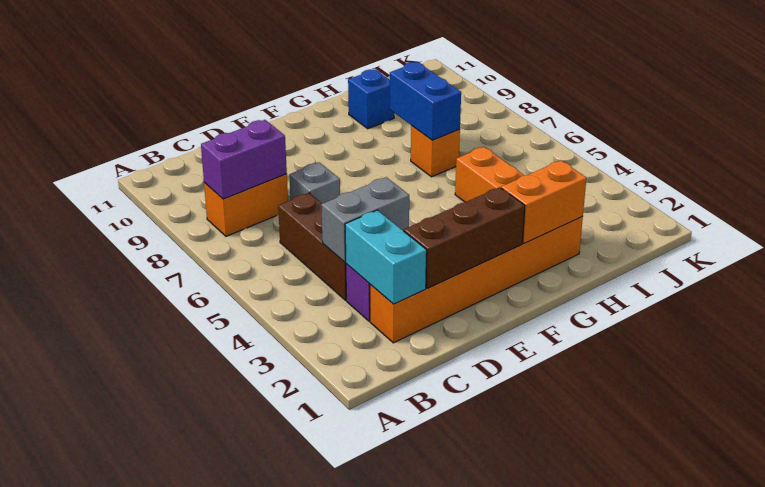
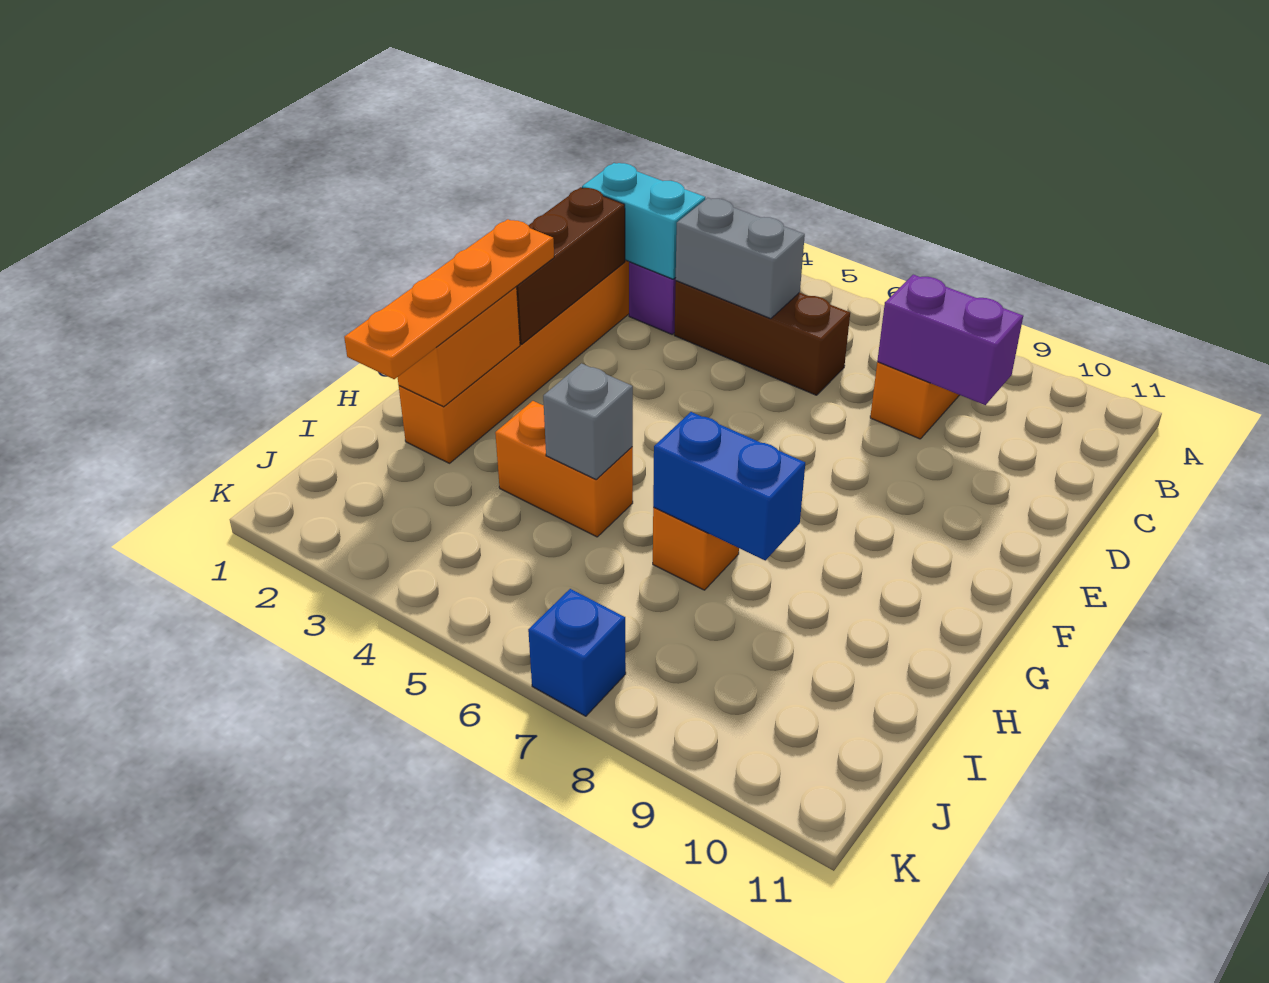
purple 1x2 brick [201,120,287,199] -> purple 1x2 brick turned to [877,275,1023,405]
grey 1x2 brick [321,177,409,262] -> grey 1x2 brick turned to [676,198,805,319]
grey 1x1 brick [289,162,340,204] -> grey 1x1 brick moved to [543,363,633,480]
none -> orange 1x4 plate [344,219,554,379]
blue 1x1 brick [348,69,394,129] -> blue 1x1 brick moved to [528,589,626,716]

